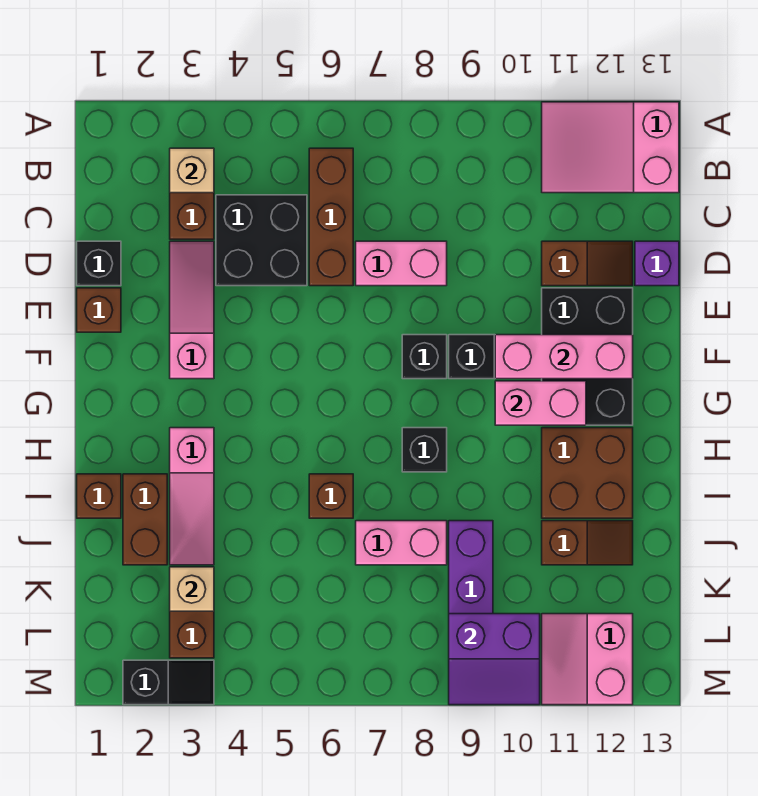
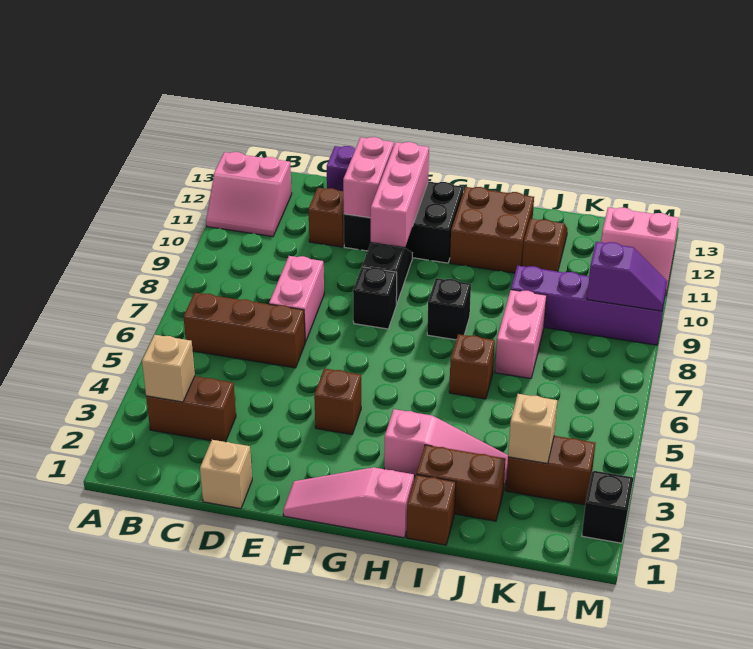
pink 2x3 slope [542,102,679,193] -> pink 2x2 slope [206,152,292,237]
black 2x2 brick [216,195,307,286] -> none
black 1x1 brick [77,241,121,286] -> tan 1x1 brick [200,440,252,509]
pink 1x3 slope [170,241,214,379] -> pink 1x3 slope moved to [283,467,414,538]
brown 1x1 brick [77,288,121,332] -> brown 1x1 brick moved to [314,368,361,435]
pink 1x2 brick [495,381,586,425] -> pink 1x2 brick moved to [343,137,394,218]
purple 2x2 slope [449,614,540,705] -> purple 1x2 slope [587,242,667,311]

